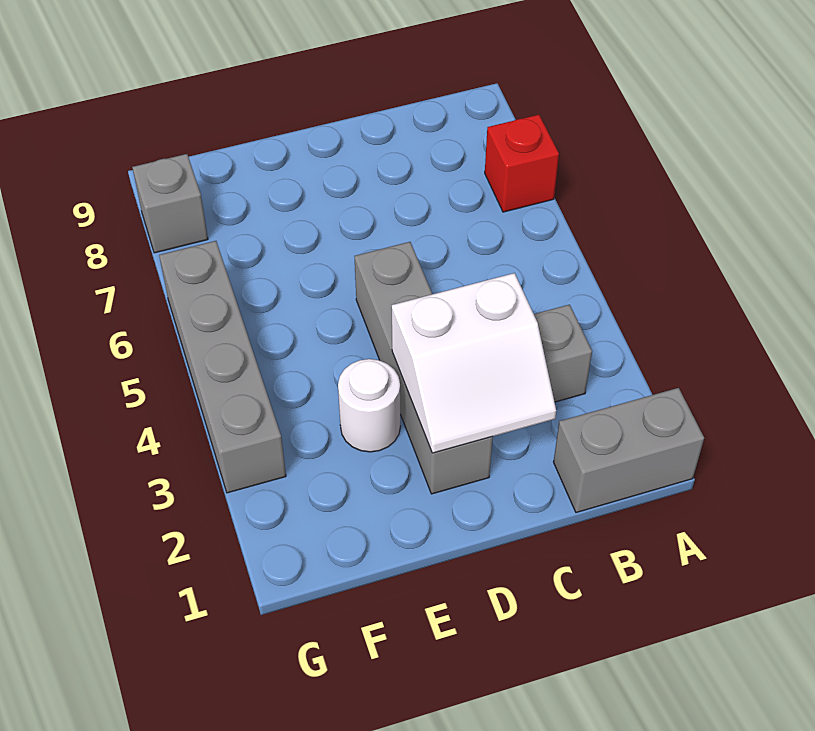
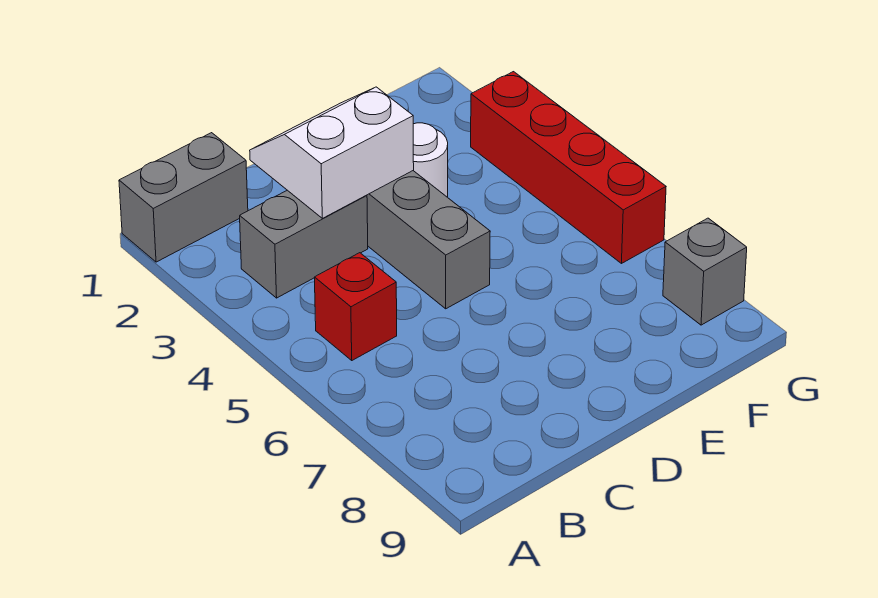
red 1x1 brick [485,115,559,212] -> red 1x1 brick moved to [314,253,397,360]
grey 1x4 brick [159,241,286,493] -> red 1x4 brick [471,72,666,264]

